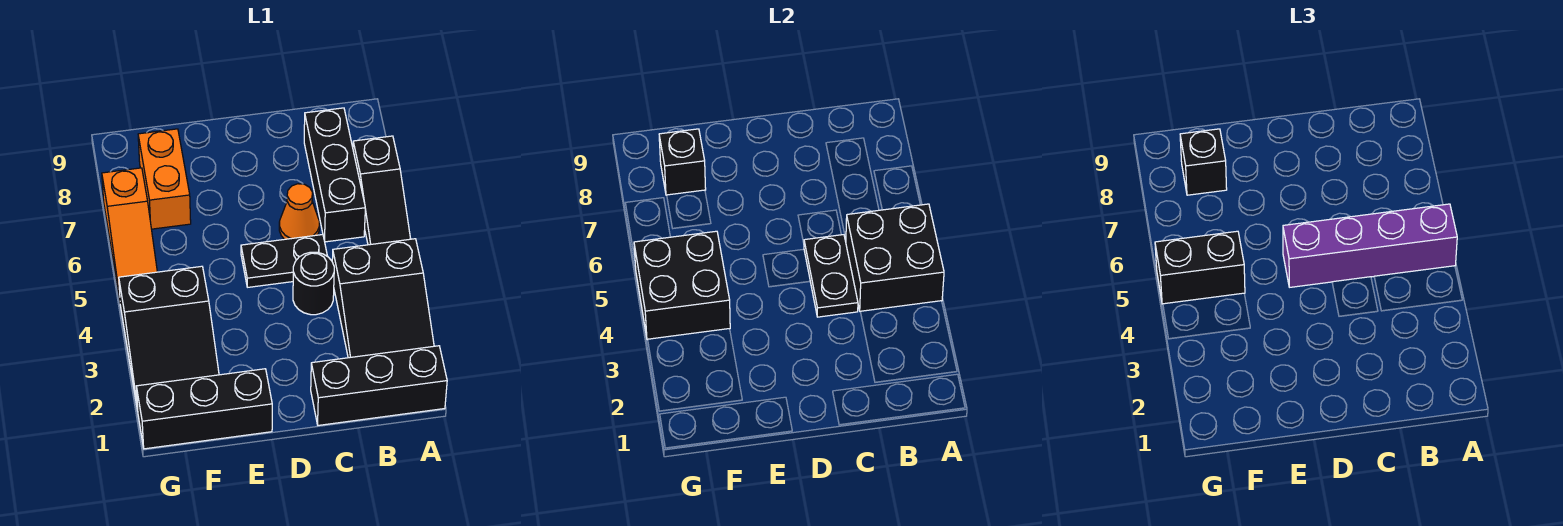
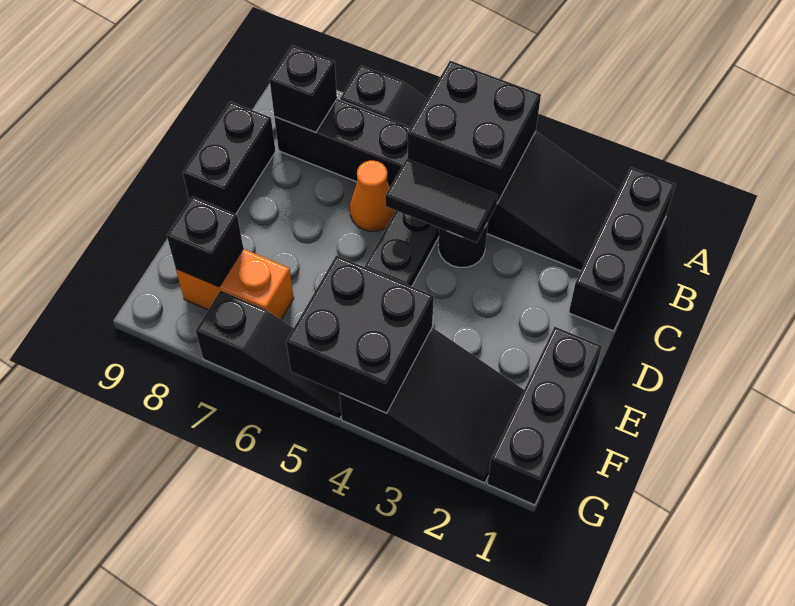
purple 1x4 brick [1283,204,1457,287] -> none
black 1x2 plate [804,235,858,317] -> black 1x2 tile [385,159,498,243]
black 1x2 brick [1155,231,1245,304] -> black 1x2 brick moved to [183,102,276,214]
black 1x1 brick [1180,129,1227,195] -> black 1x1 brick moved to [270,45,337,132]
orange 1x3 slope [102,168,157,300] -> black 1x3 slope [196,291,341,419]

